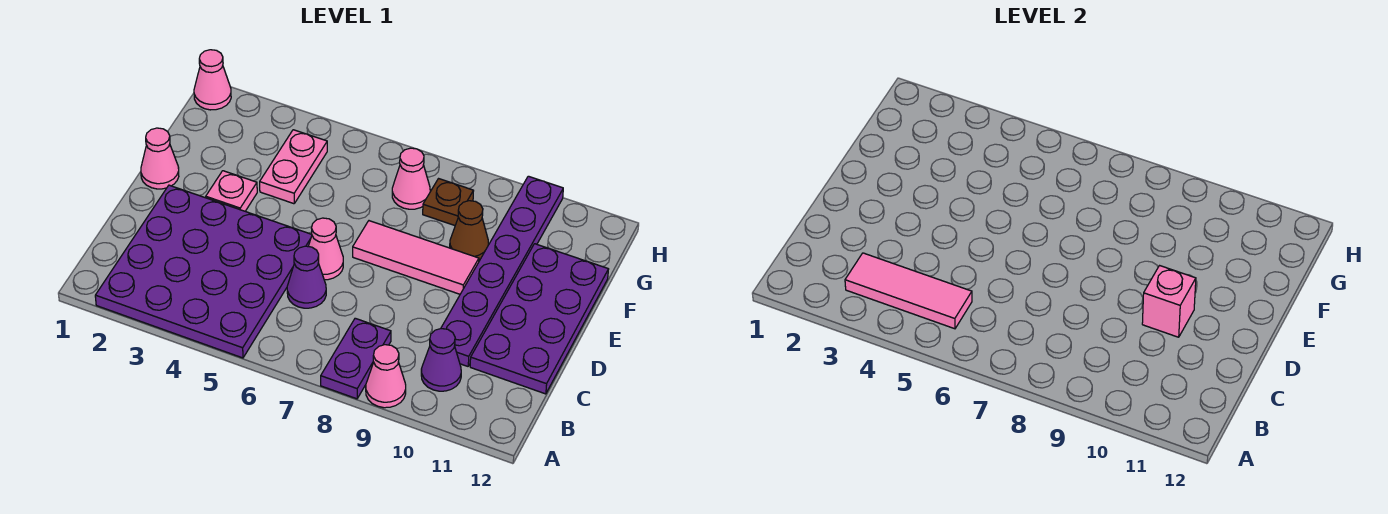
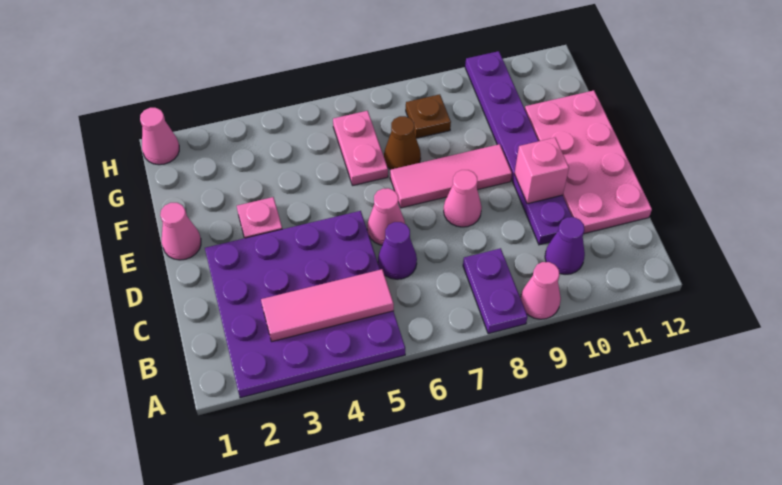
purple 2x4 plate [470,244,609,394] -> pink 2x4 plate [525,90,652,234]
pink 1x2 plate [260,130,327,204] -> pink 1x2 plate moved to [333,111,388,185]
brown 1x1 cone [450,201,489,260] -> brown 1x1 cone moved to [384,116,421,170]
pink 1x1 cone [392,148,430,209] -> pink 1x1 cone moved to [444,170,482,227]

